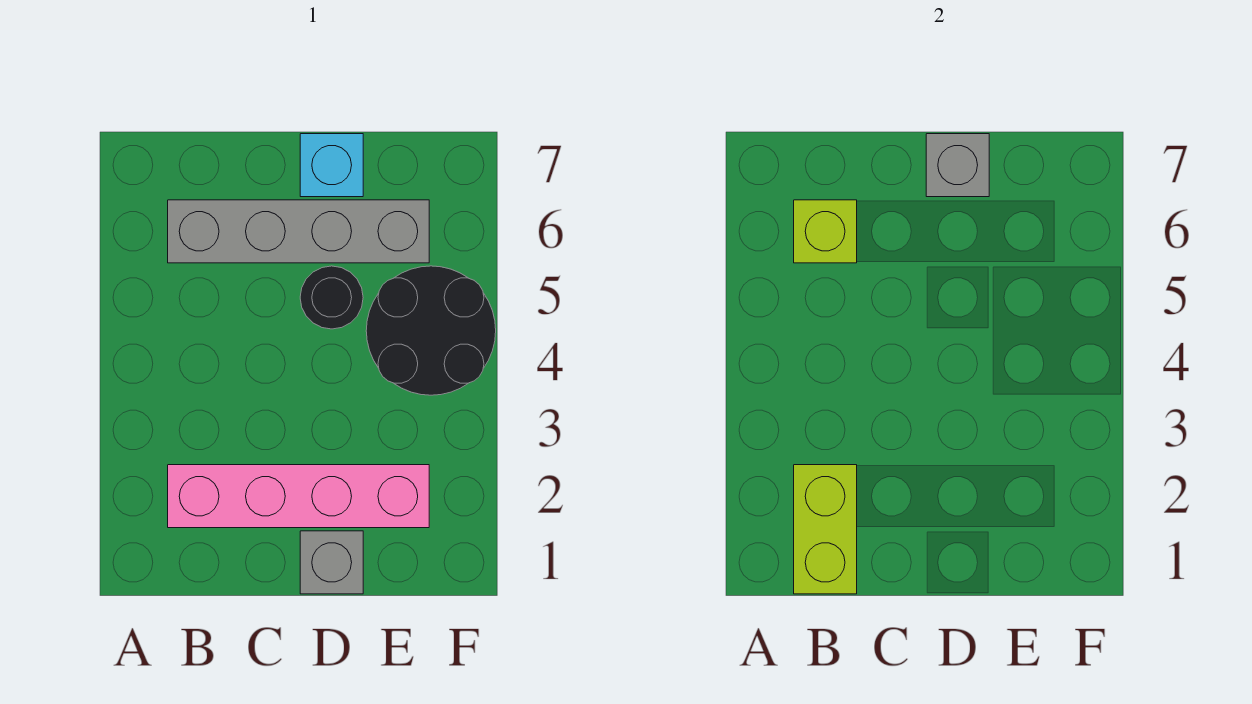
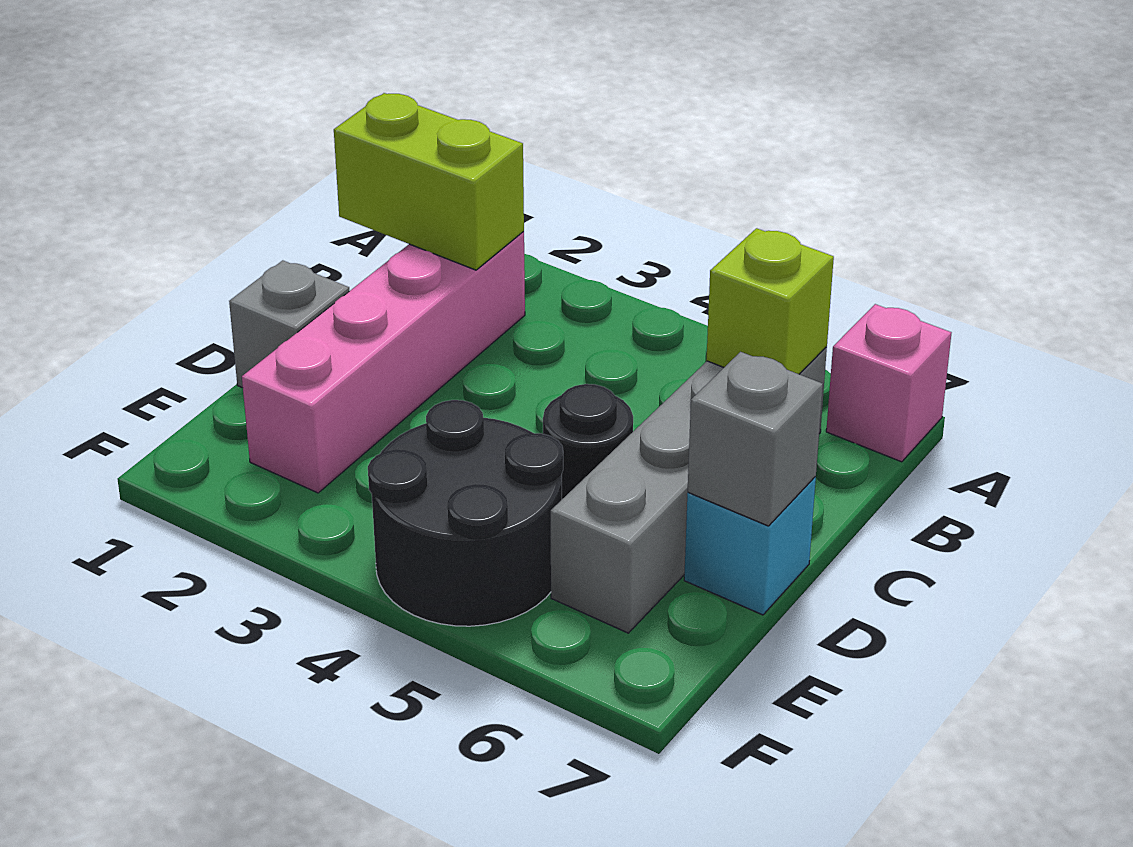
none -> pink 1x1 brick [826,304,951,462]

